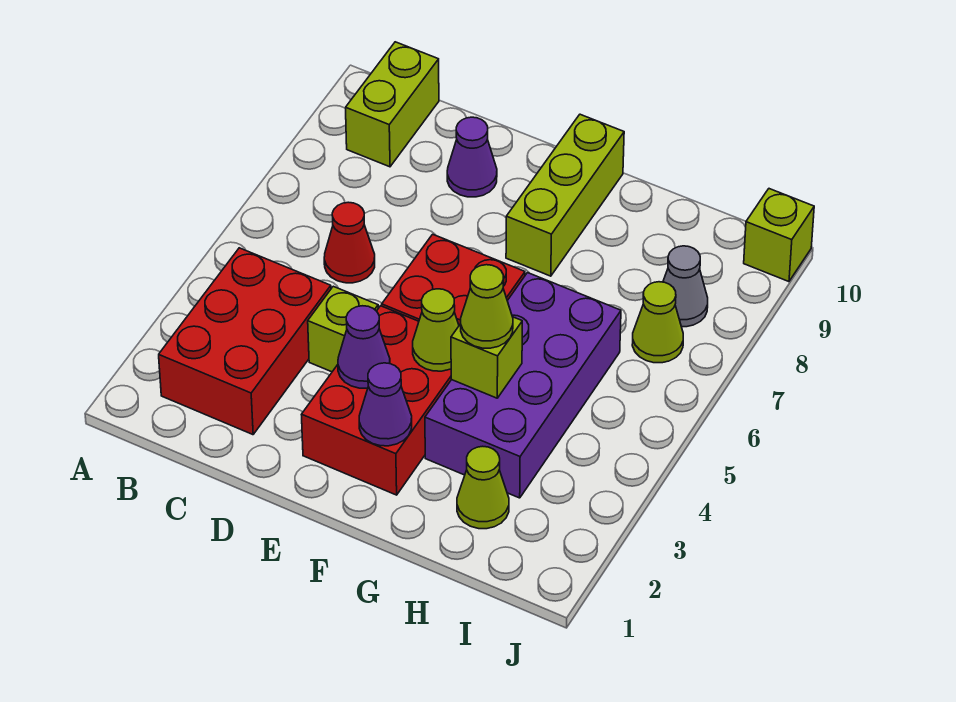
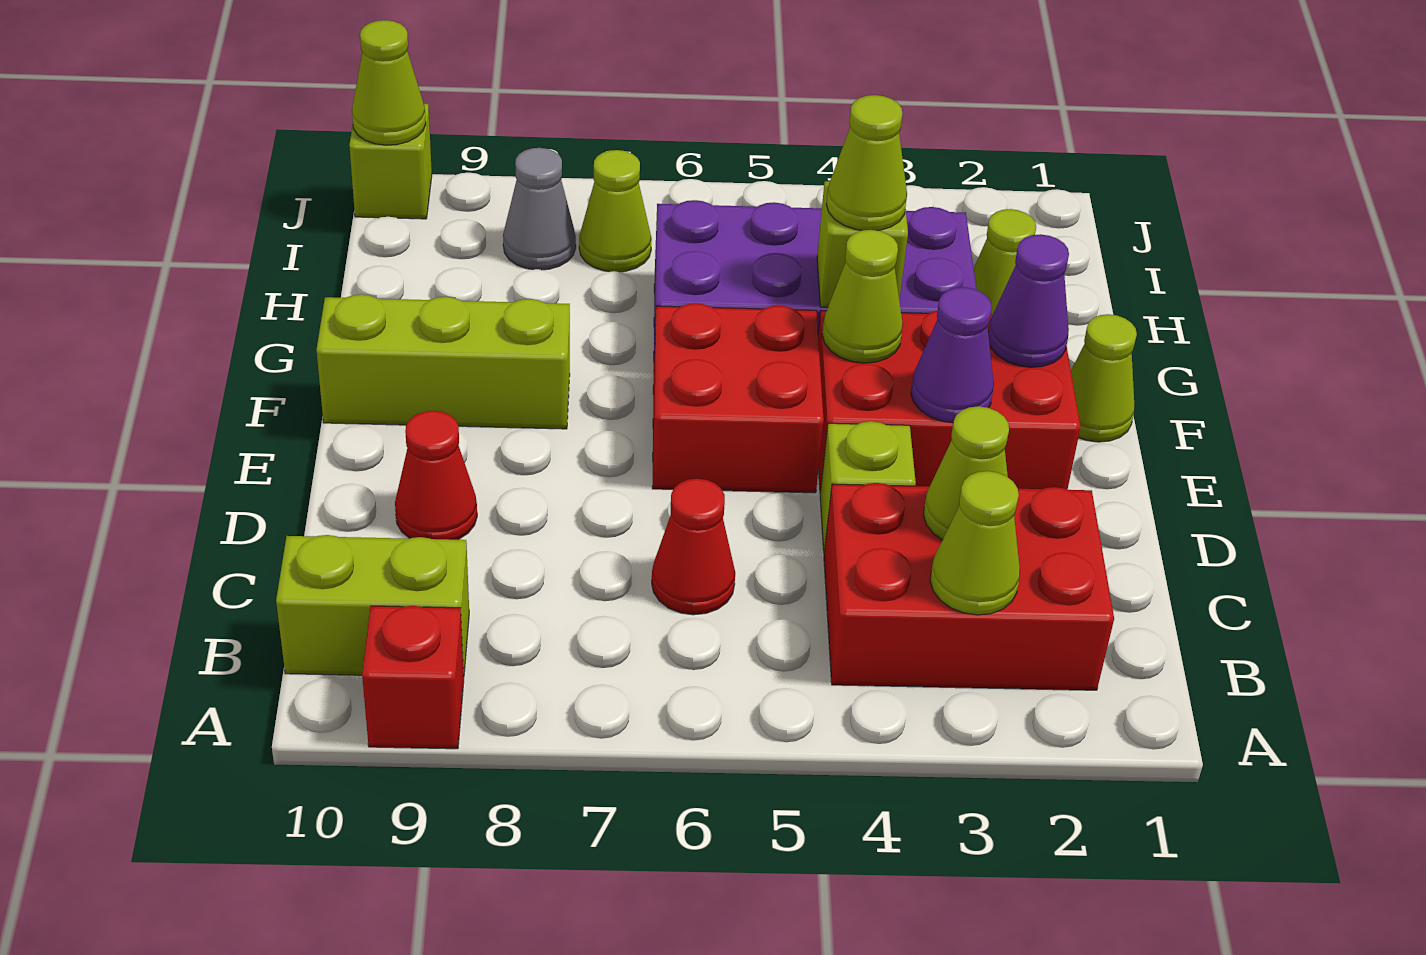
none -> red 1x1 brick [362,606,464,749]
none -> lime 1x1 cone [930,471,1020,615]
none -> lime 1x1 cone [924,406,1009,540]
purple 1x1 cone [447,117,497,197] -> red 1x1 cone [395,411,477,540]
none -> lime 1x1 cone [1071,314,1137,442]
none -> lime 1x1 cone [352,20,426,145]

